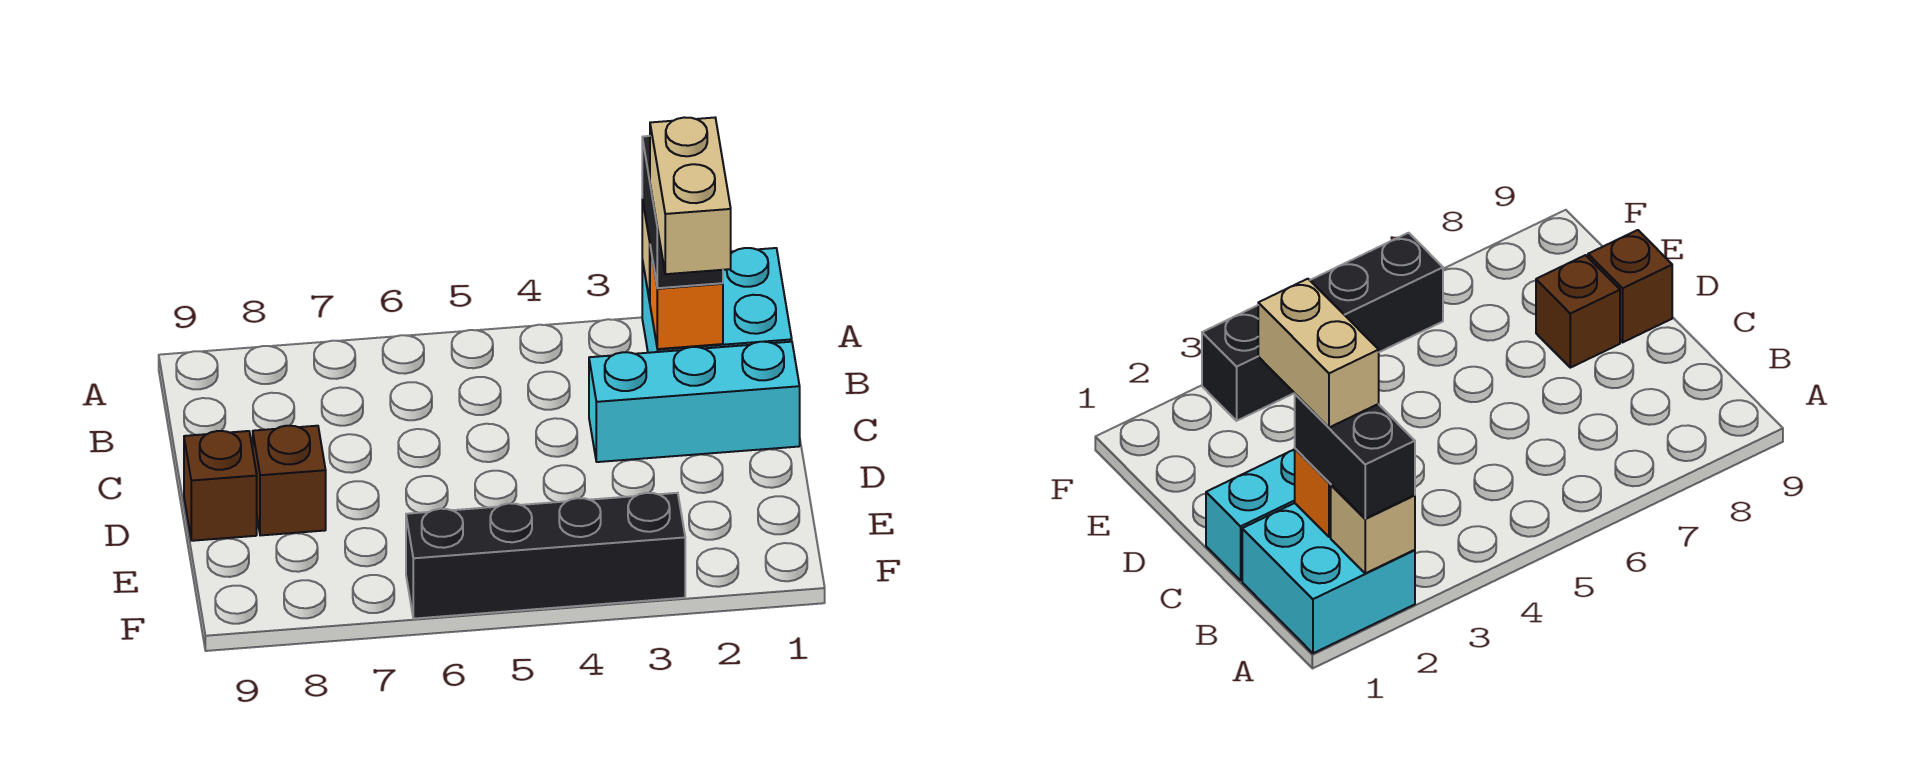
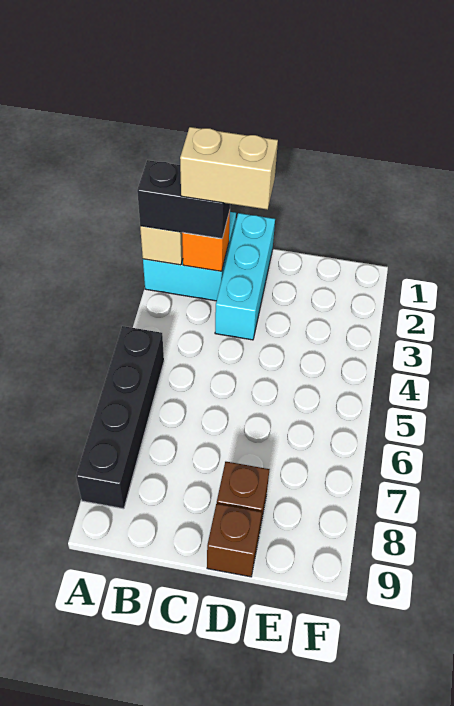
black 1x4 brick [406,493,685,619] -> black 1x4 brick moved to [76,326,164,509]

